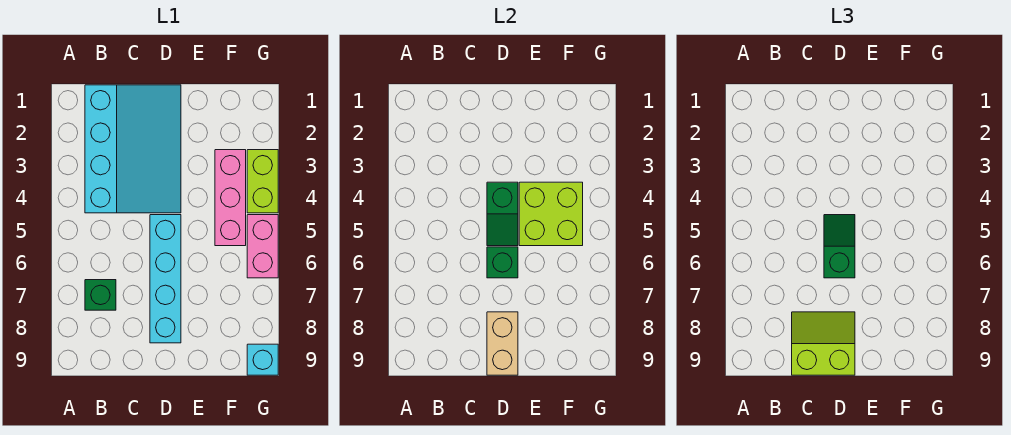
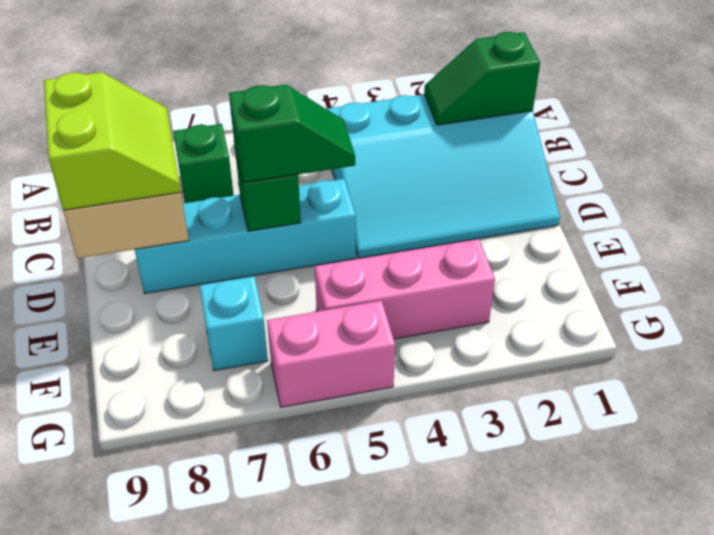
green 1x2 slope [487,182,518,246] -> green 1x2 slope moved to [424,32,540,125]
lime 2x2 brick [519,182,583,246] -> none
lime 1x2 brick [247,150,278,213] -> none
cyan 1x1 brick [247,344,278,375] -> cyan 1x1 brick moved to [199,276,268,371]

